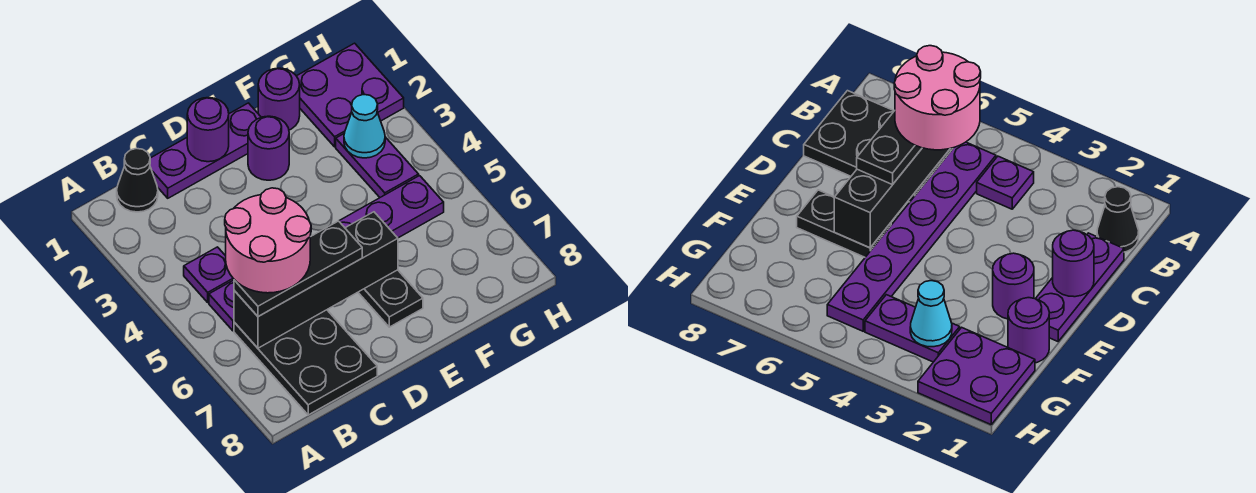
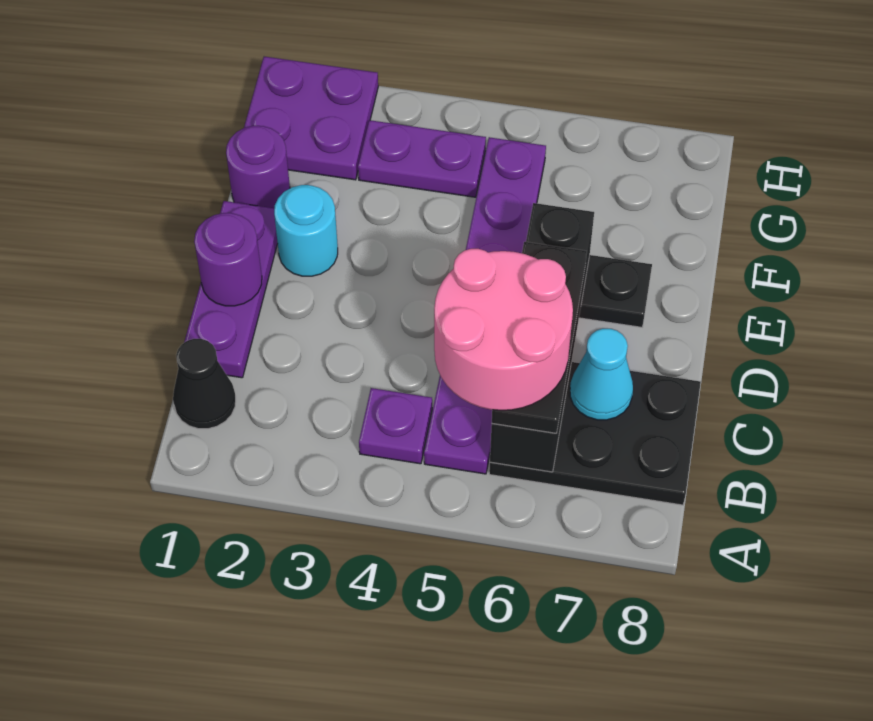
purple 1x1 round brick [248,116,289,180] -> cyan 1x1 round brick [274,185,338,276]
cyan 1x1 cone [344,95,385,158] -> cyan 1x1 cone moved to [570,329,633,420]

